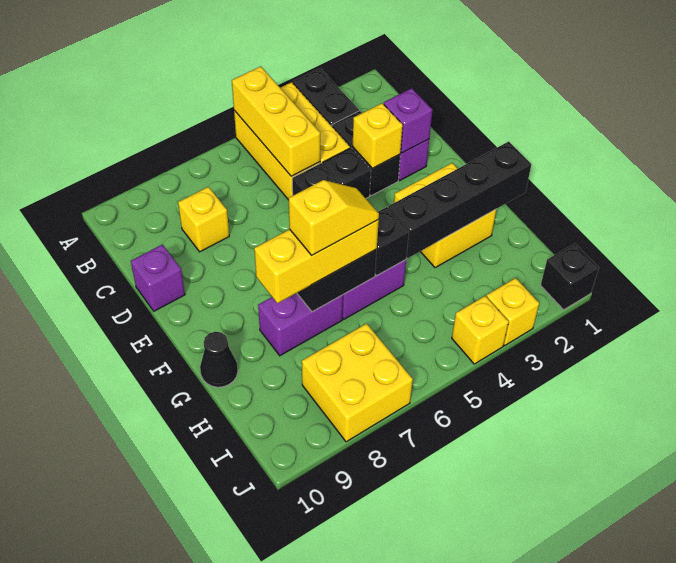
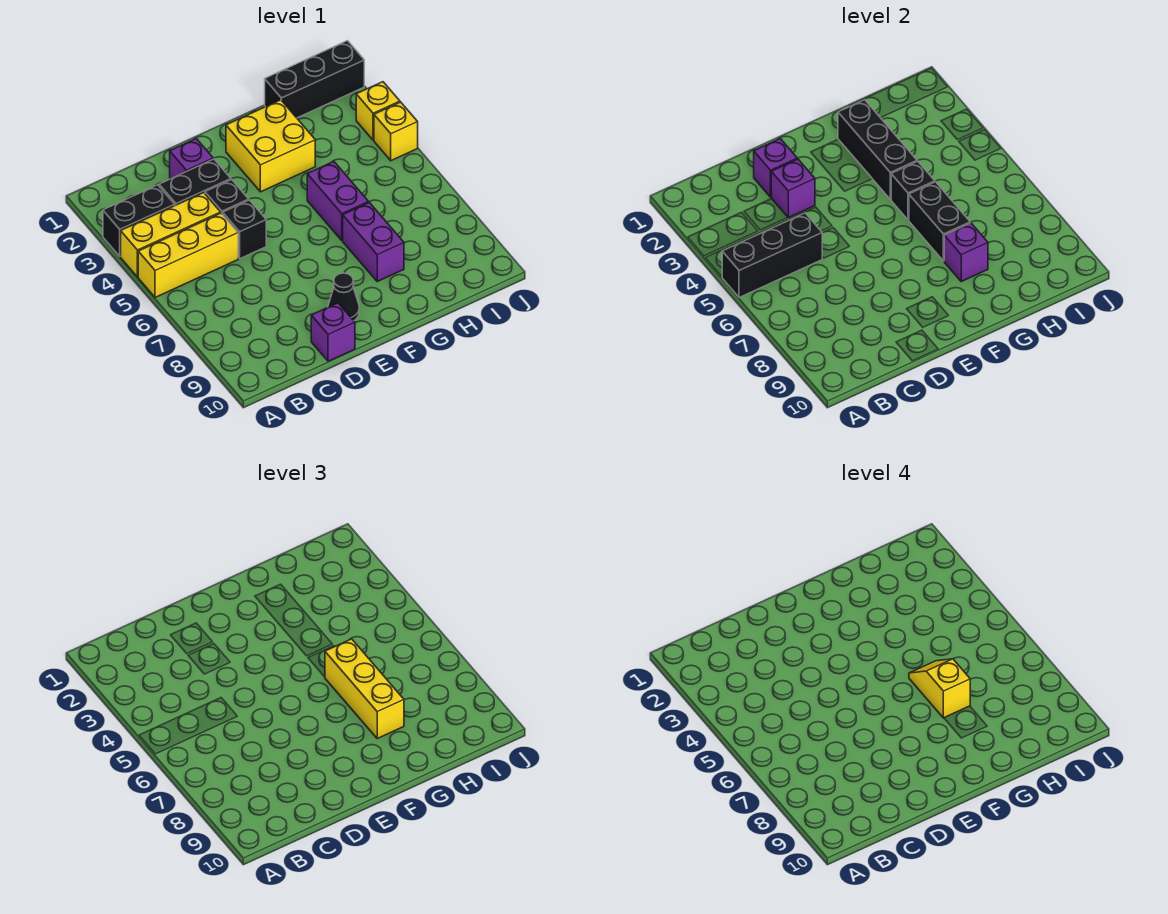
yellow 1x3 brick [232,66,320,176] -> black 1x3 brick [722,213,822,298]
yellow 1x1 brick [178,187,229,252] -> none
yellow 1x1 brick [353,103,403,168] -> purple 1x1 brick [771,159,815,218]
black 1x4 brick [388,141,532,258] -> black 1x3 brick [838,100,917,199]
none -> purple 1x1 brick [944,223,988,281]
black 1x1 cone [200,332,238,387] -> black 1x1 cone moved to [328,273,359,321]
yellow 2x2 brick [302,324,413,442] -> none
black 1x1 brick [541,243,599,310] -> black 1x3 brick [265,41,364,118]

